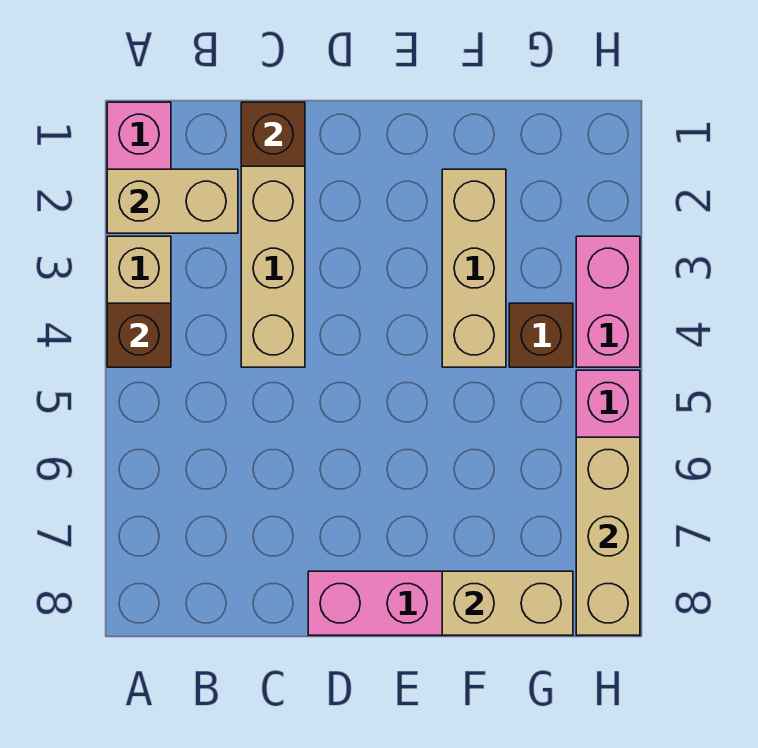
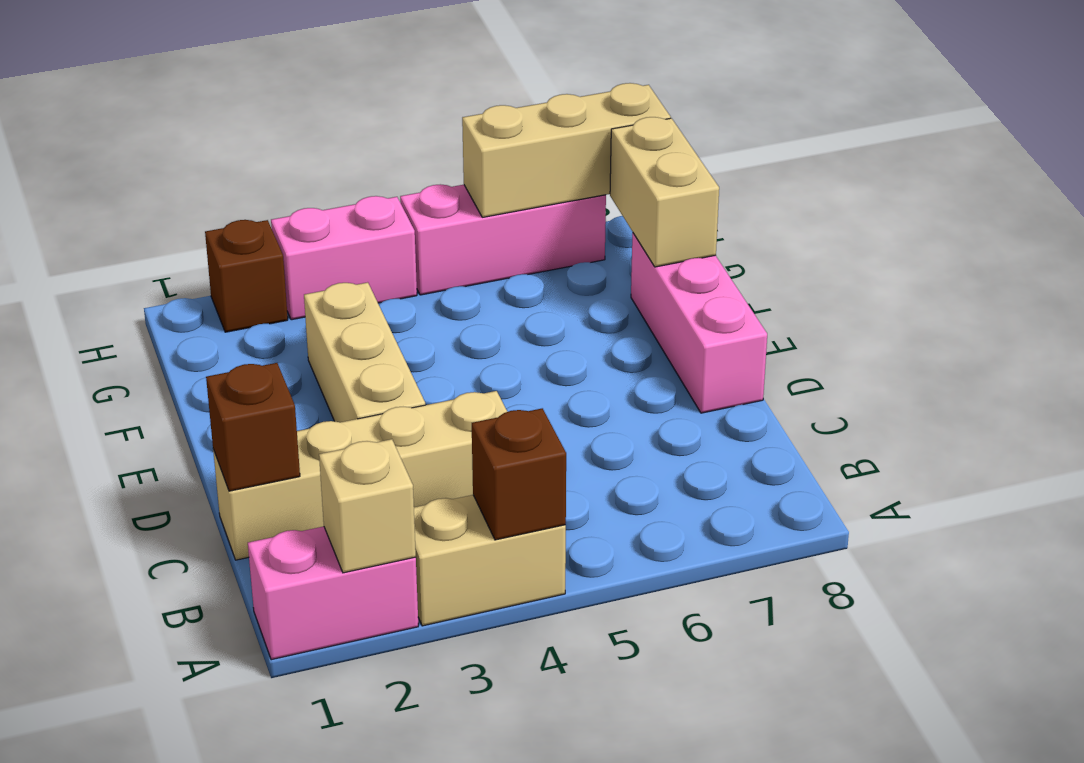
tan 1x2 brick [107,169,238,233] -> tan 1x1 brick [319,439,416,573]
tan 1x3 brick [442,169,506,367] -> tan 1x3 brick turned to [304,282,425,422]
brown 1x1 brick [509,303,573,367] -> brown 1x1 brick moved to [205,220,288,332]

